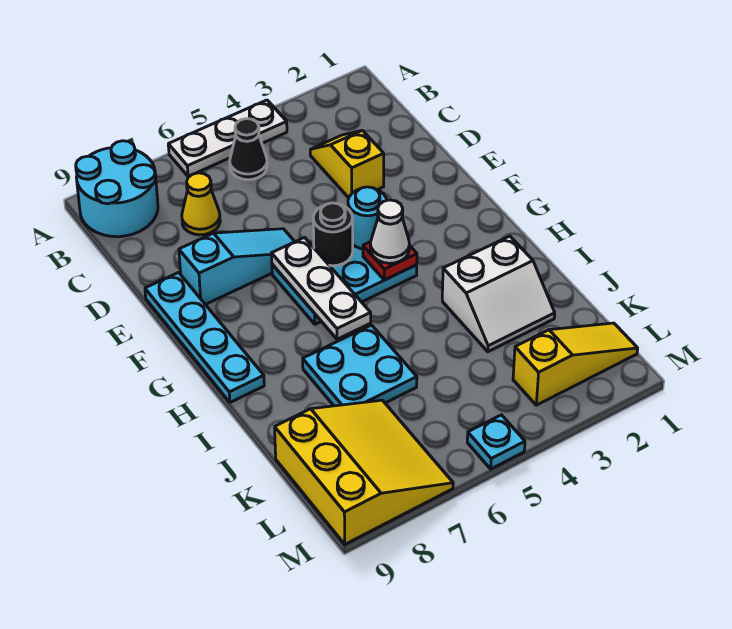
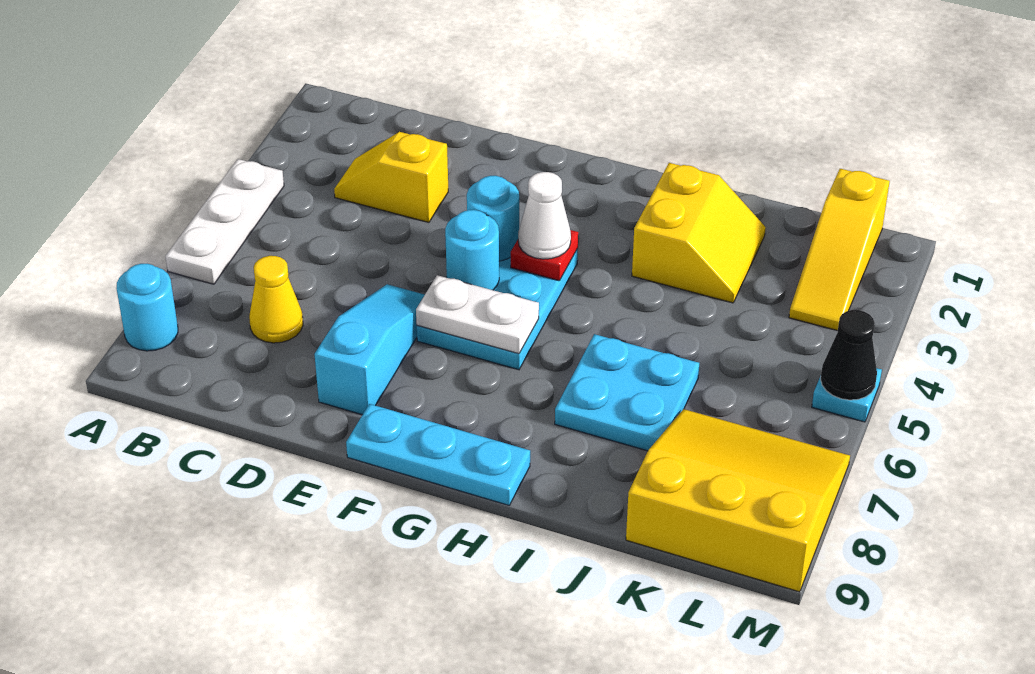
cyan 2x2 round brick [76,141,158,237] -> cyan 1x1 round brick [116,264,178,351]
black 1x1 cone [230,119,267,180] -> black 1x1 cone moved to [821,310,877,400]
cyan 1x4 plate [145,272,264,402] -> cyan 1x3 plate [346,404,530,505]
black 1x1 round brick [313,203,353,266] -> cyan 1x1 round brick [445,210,499,290]
white 1x3 plate [271,238,371,339] -> white 1x2 plate [416,275,539,354]
white 2x2 slope [442,236,555,352] -> yellow 2x2 slope [632,163,766,303]
yellow 1x3 slope [513,323,638,405] -> yellow 1x3 slope turned to [789,169,890,331]

